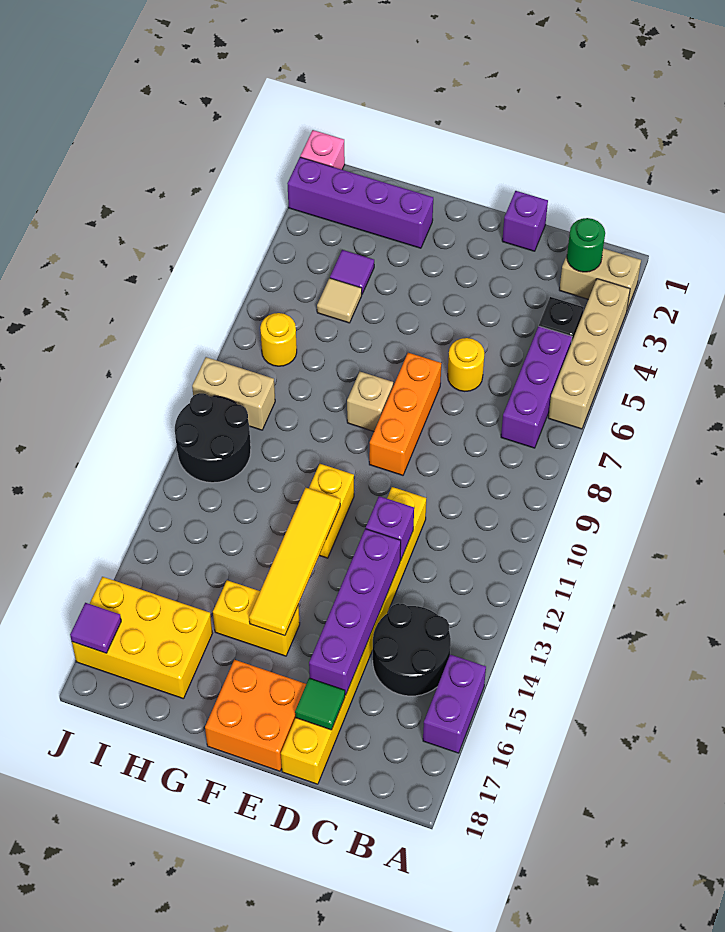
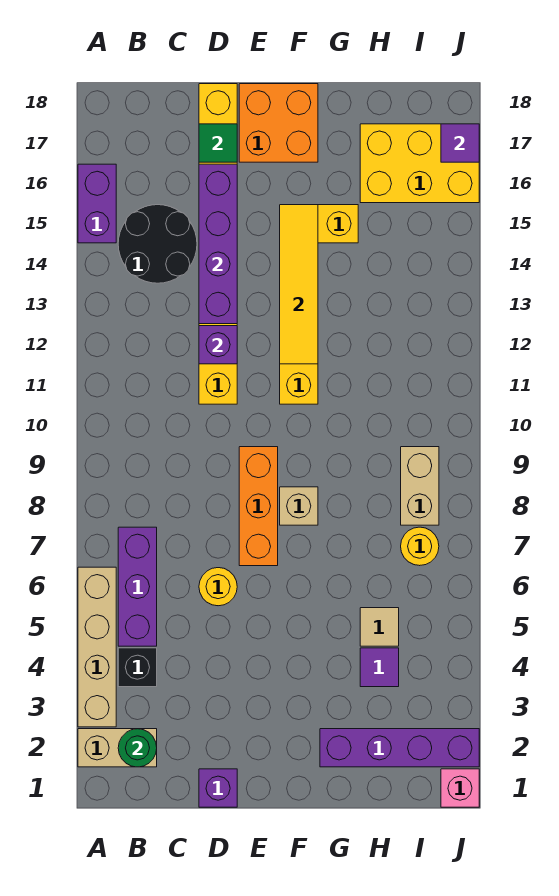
tan 1x2 brick [192,357,275,430] -> tan 1x2 brick turned to [401,447,439,525]
black 2x2 round brick [175,393,251,483] -> none

